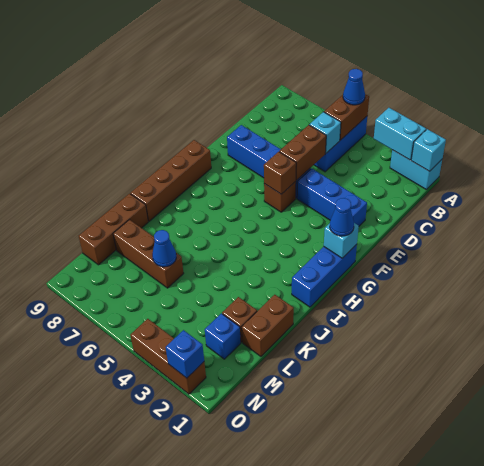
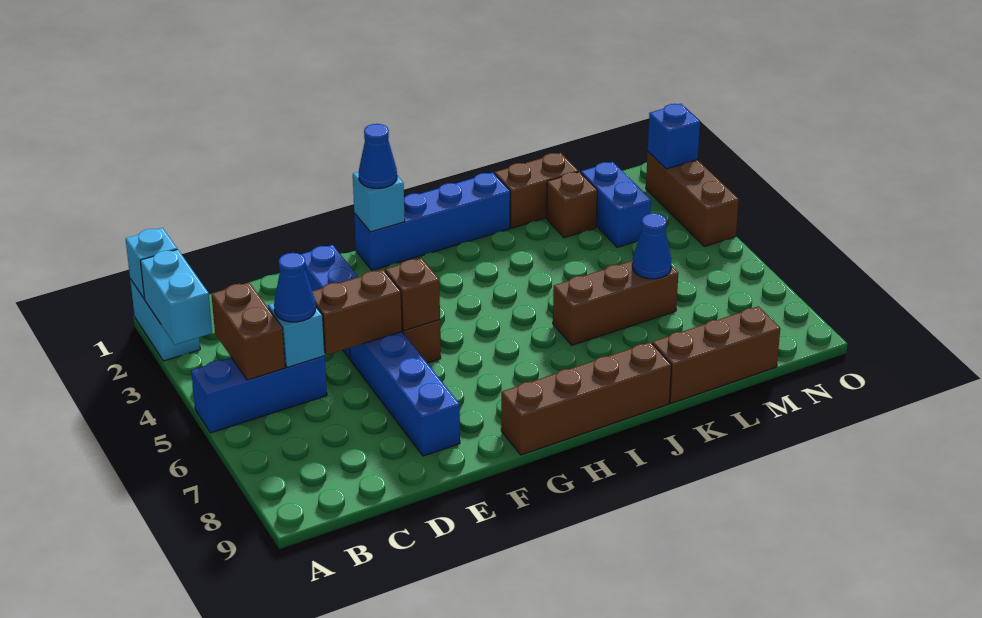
brown 1x2 brick [324,94,369,140] -> brown 1x2 brick turned to [211,282,285,380]
blue 1x1 cone [343,69,365,105] -> blue 1x1 cone moved to [274,253,316,322]
blue 1x3 brick [292,244,357,307] -> blue 1x4 brick [354,173,510,270]
brown 1x3 brick [113,220,184,288] -> brown 1x3 brick turned to [553,260,678,345]
blue 1x1 brick [205,313,241,359] -> blue 1x2 brick [581,162,651,247]

